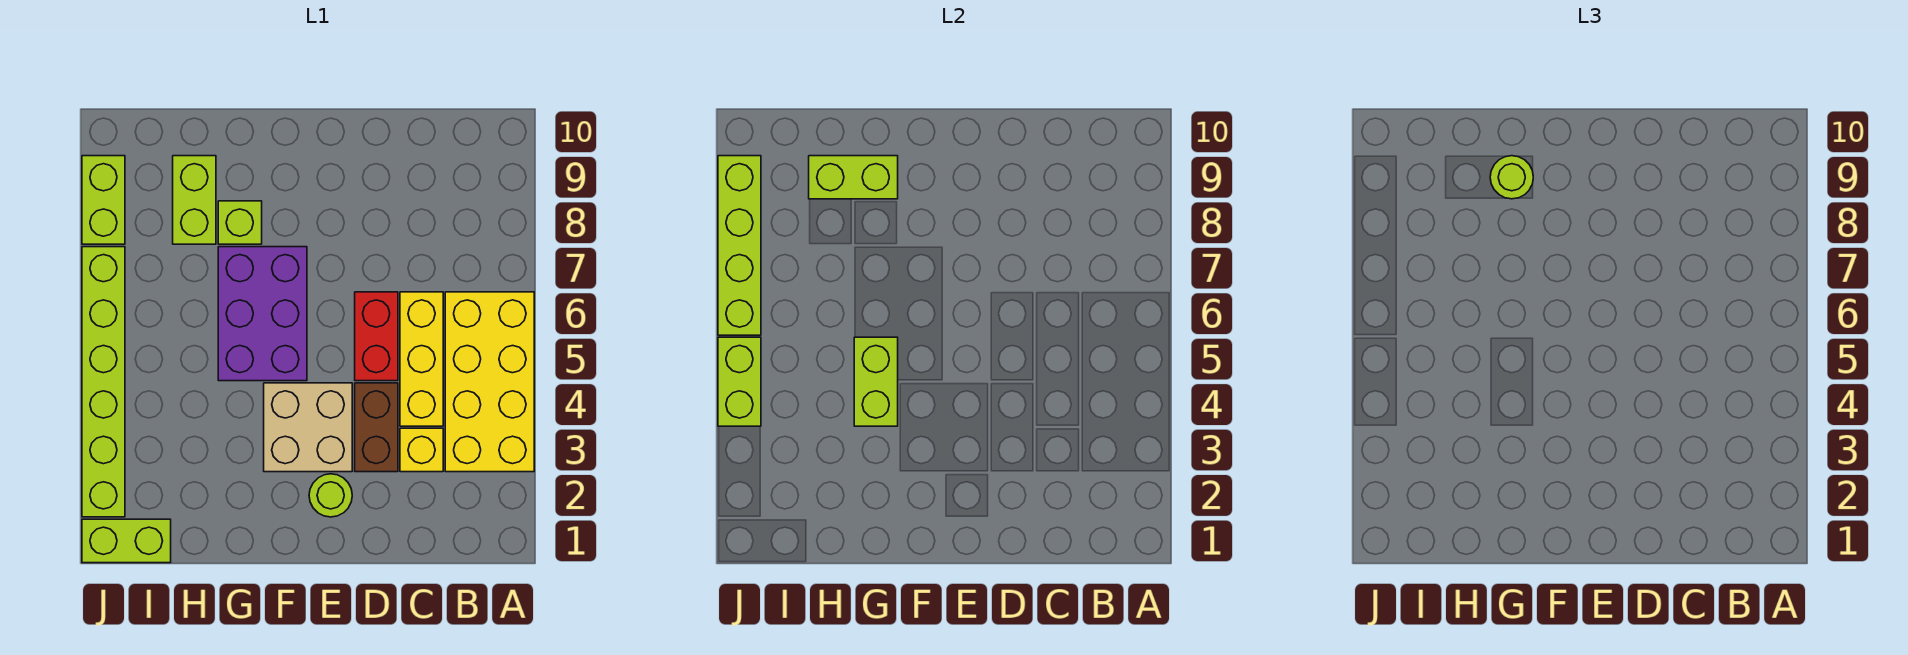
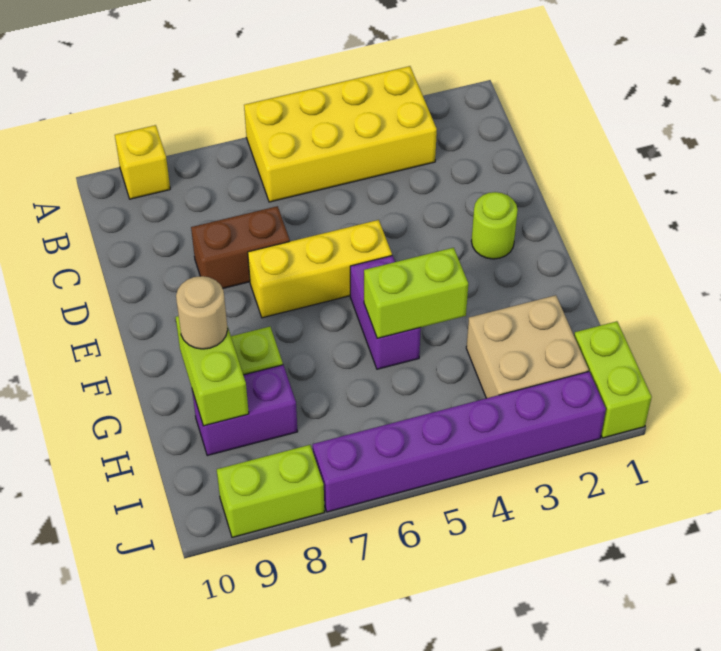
yellow 1x1 brick [400,428,443,472] -> yellow 1x1 brick moved to [115,125,170,199]
yellow 1x3 brick [400,292,443,426] -> yellow 1x3 brick moved to [248,220,392,318]
brown 1x2 brick [355,383,398,472] -> brown 1x2 brick moved to [191,206,290,288]
red 1x2 brick [355,292,398,381] -> none
tan 2x2 brick [264,383,352,472] -> tan 2x2 brick moved to [466,295,589,398]
purple 2x3 brick [218,247,307,381] -> purple 1x2 brick [350,256,421,369]
lime 1x1 round brick [1490,156,1533,199] -> tan 1x1 round brick [176,276,228,349]
lime 1x2 brick [173,156,216,244] -> purple 1x2 brick [192,365,298,456]
lime 1x6 brick [82,247,125,517] -> purple 1x6 brick [313,372,606,512]
lime 1x2 brick [718,337,761,426] -> none
lime 1x4 brick [718,156,761,335] -> none

